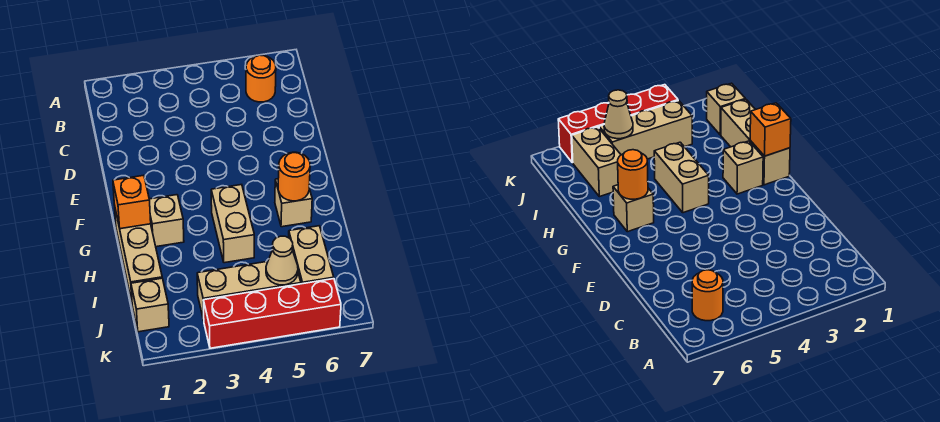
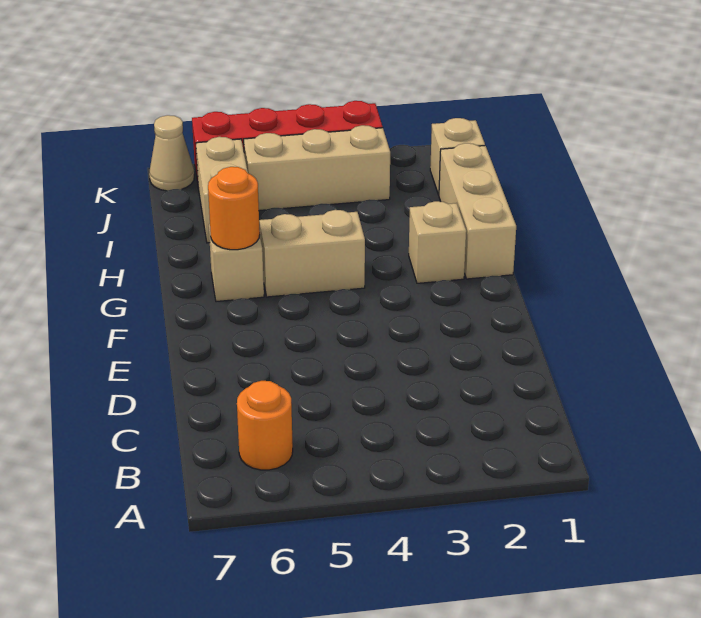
orange 1x1 brick [113,175,151,229] -> none
tan 1x2 brick [211,185,254,263] -> tan 1x2 brick turned to [259,210,365,297]
tan 1x1 cone [266,236,298,285] -> tan 1x1 cone moved to [149,115,194,191]

